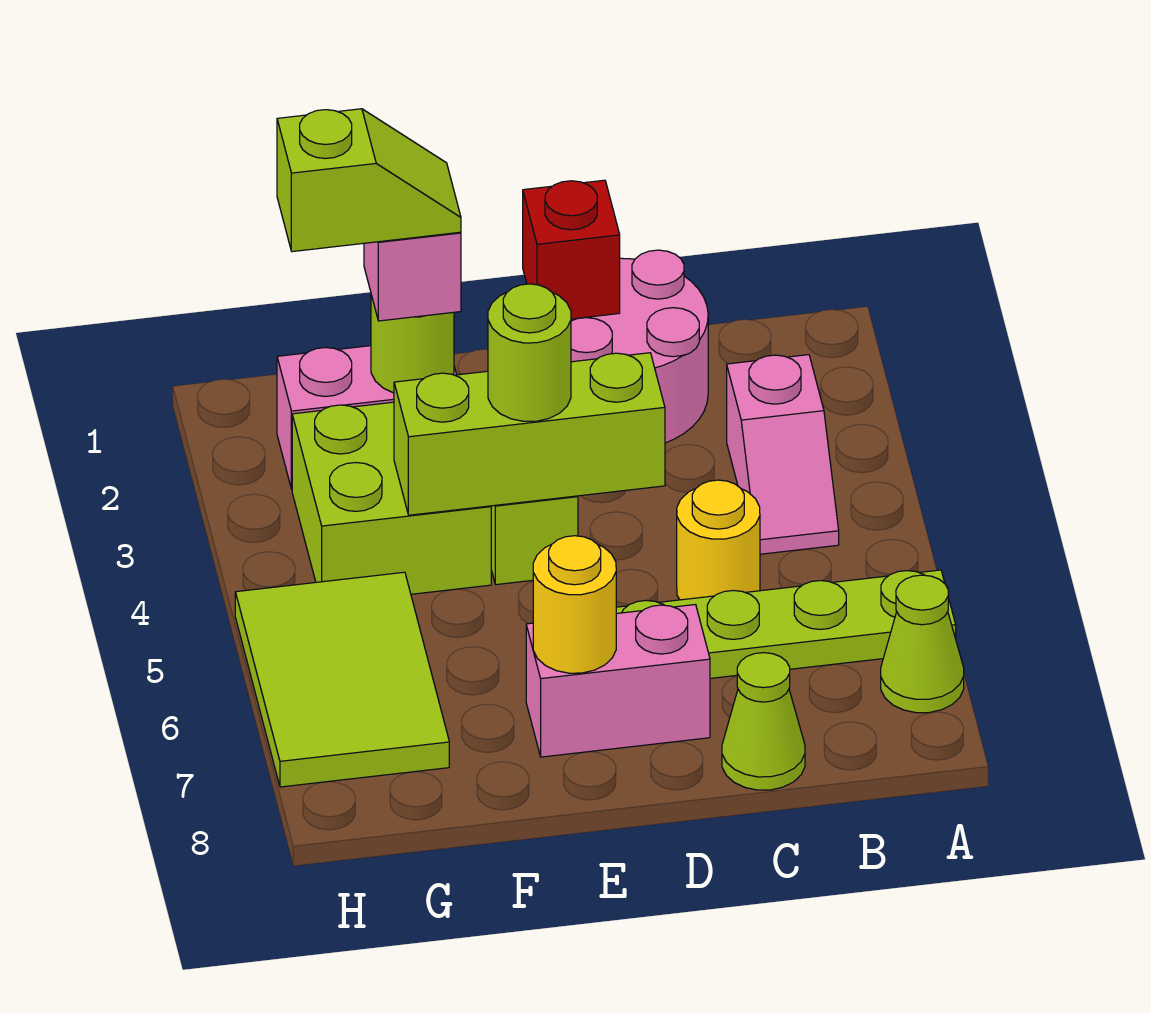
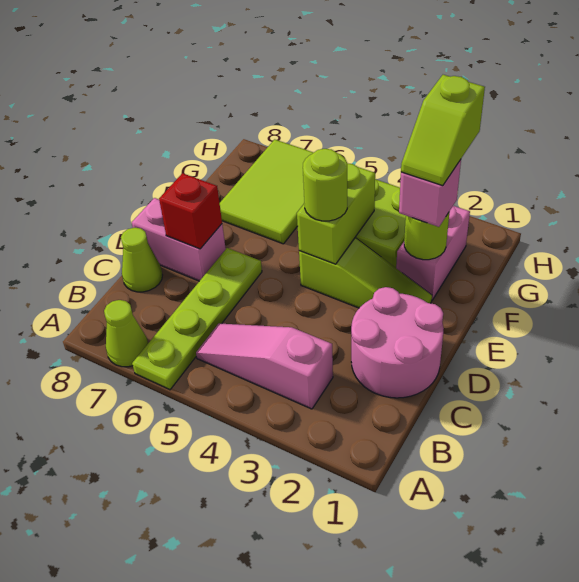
pink 1x2 slope [727,355,839,554] -> pink 1x3 slope [196,323,333,409]
yellow 1x1 round brick [677,480,760,600] -> none
red 1x1 brick [523,180,620,319] -> red 1x1 brick moved to [159,173,222,249]
lime 1x3 brick [394,353,665,515] -> lime 1x2 brick [297,163,375,264]
pink 1x2 brick [526,605,710,757] -> pink 1x2 brick turned to [132,198,226,281]
yellow 1x1 round brick [533,536,616,673] -> none
lime 2x3 tile [235,572,449,787] -> lime 2x3 tile turned to [220,139,314,244]

